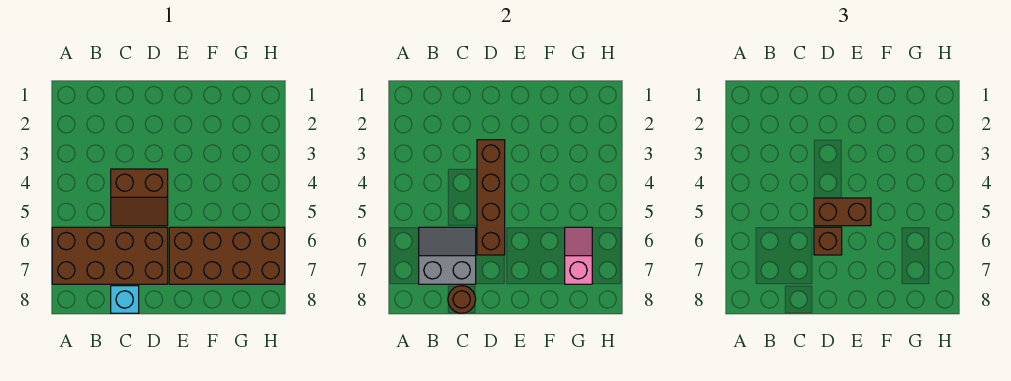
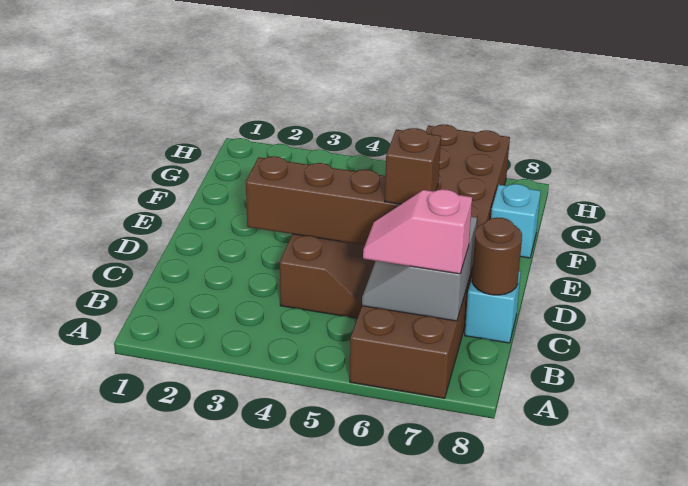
brown 1x2 brick [814,198,871,226] -> none
none -> cyan 1x1 brick [491,184,541,258]
pink 1x2 slope [565,227,592,284] -> pink 1x2 slope moved to [363,189,472,274]

